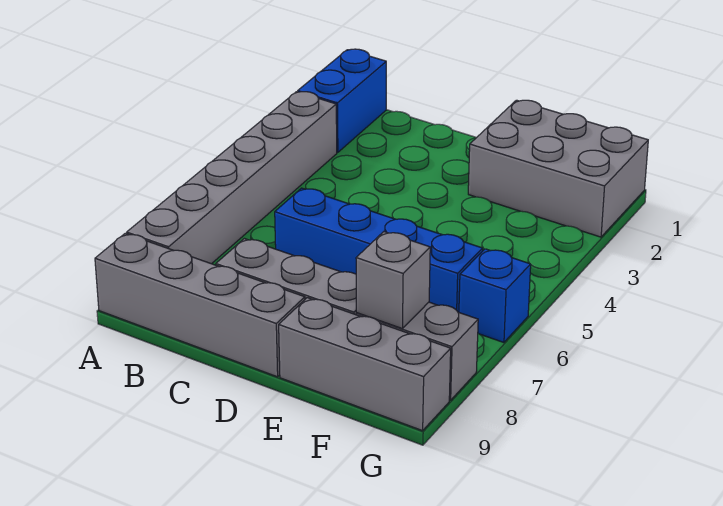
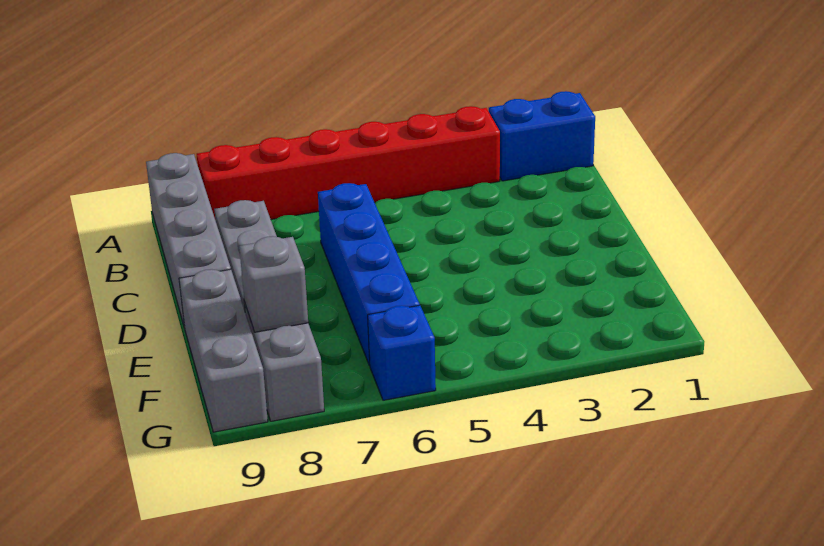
grey 1x6 brick [127,92,337,264] -> red 1x6 brick [197,106,500,219]
grey 2x3 brick [468,100,648,237] -> none

